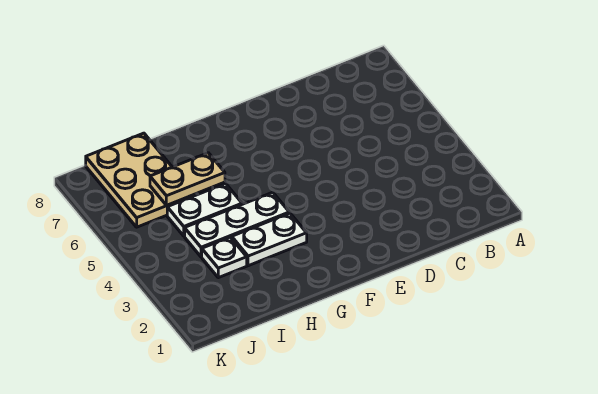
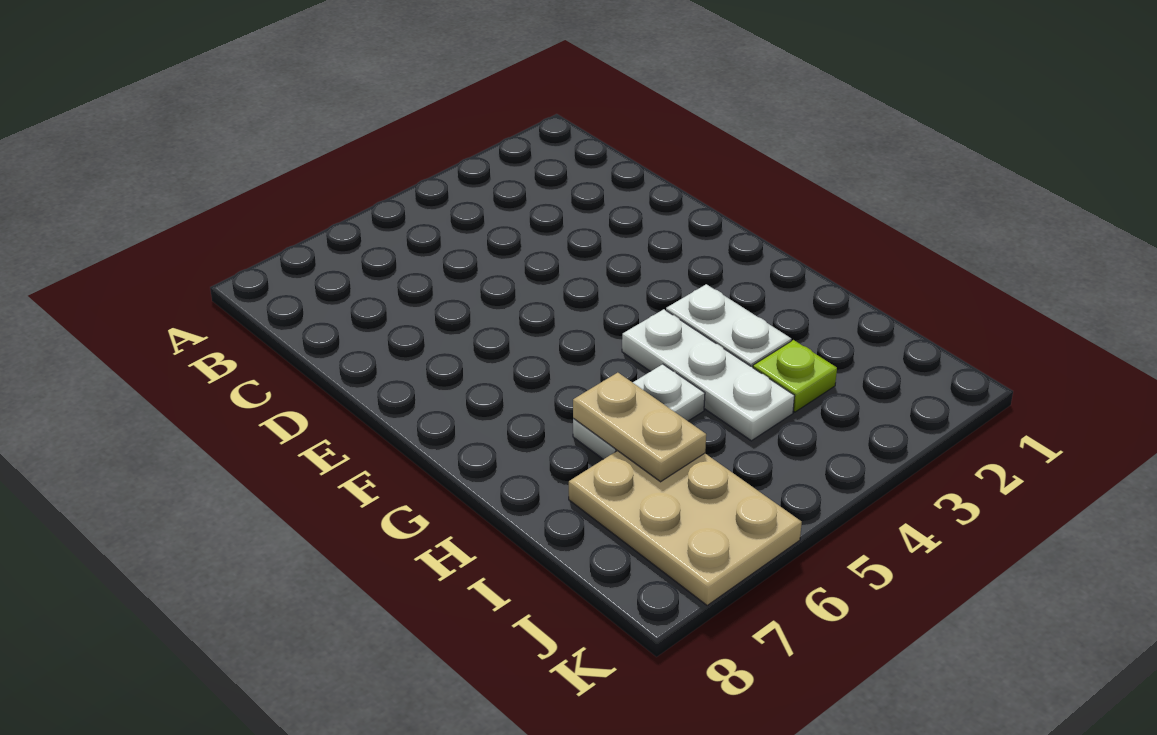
white 1x2 plate [167,184,242,236] -> white 1x2 plate turned to [573,364,705,459]
white 1x1 plate [202,237,247,278] -> lime 1x1 plate [753,340,837,412]
tan 2x3 plate [86,133,195,227] -> tan 2x3 plate turned to [569,451,802,605]

